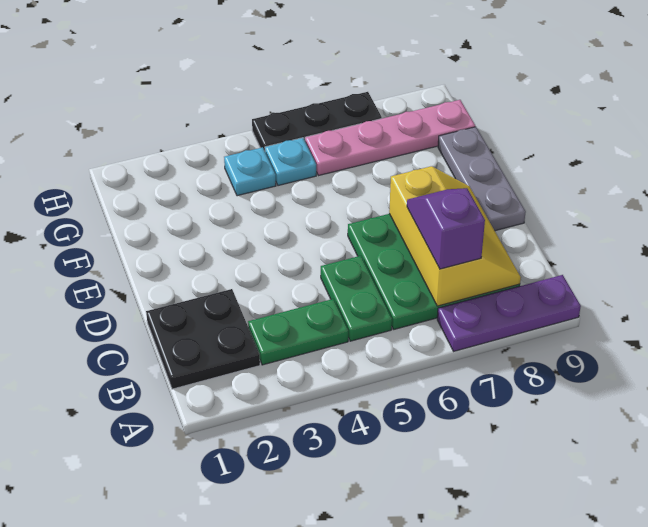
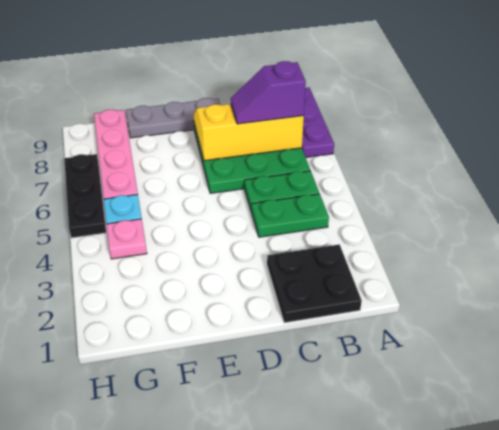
green 1x2 plate [248,299,348,365] -> green 1x2 plate turned to [252,194,329,237]
cyan 1x1 plate [224,147,276,196] -> pink 1x1 plate [107,219,147,259]

